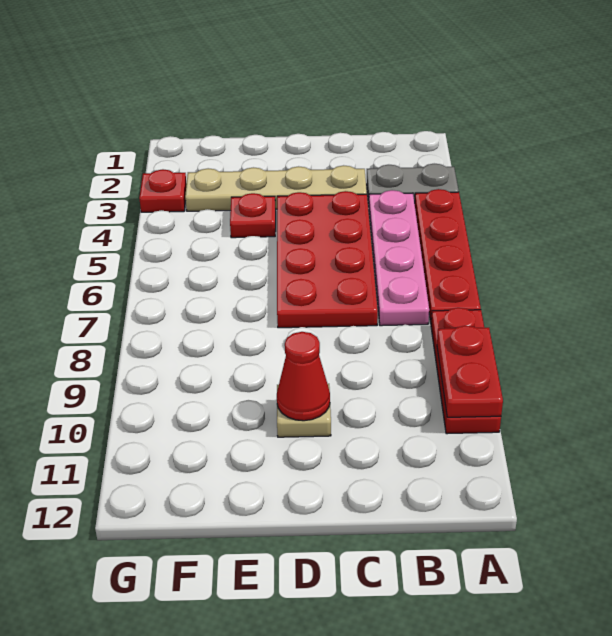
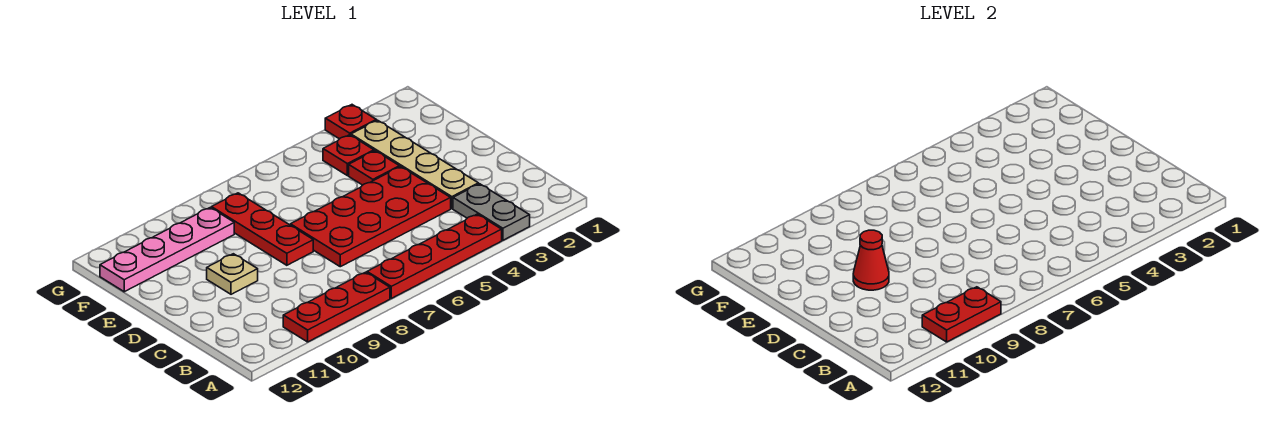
pink 1x4 plate [369,190,429,326] -> pink 1x4 plate moved to [100,208,234,292]
none -> red 1x3 plate [212,193,313,265]
none -> red 1x1 plate [323,135,374,175]

